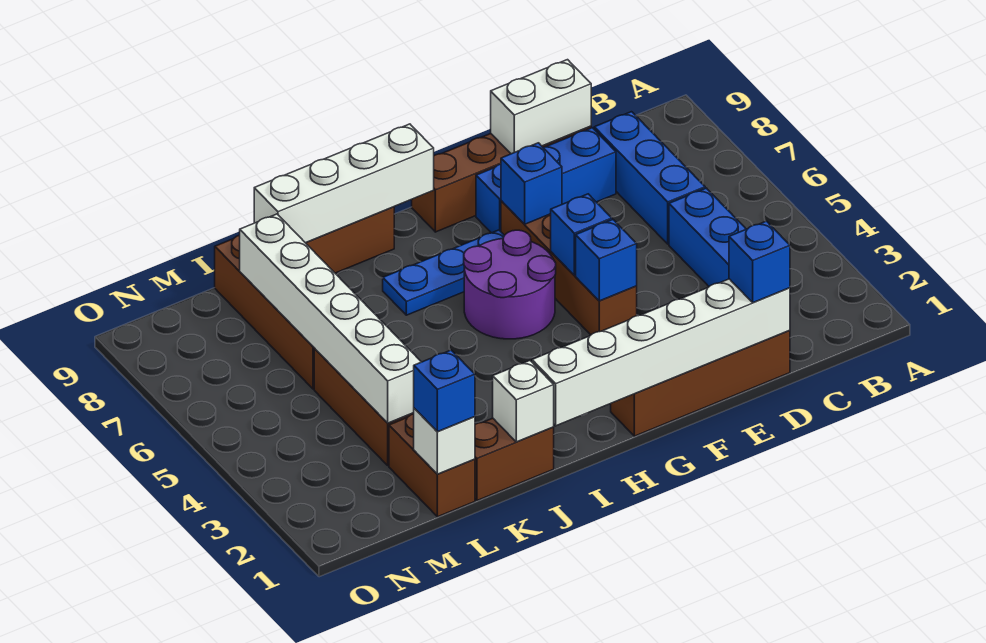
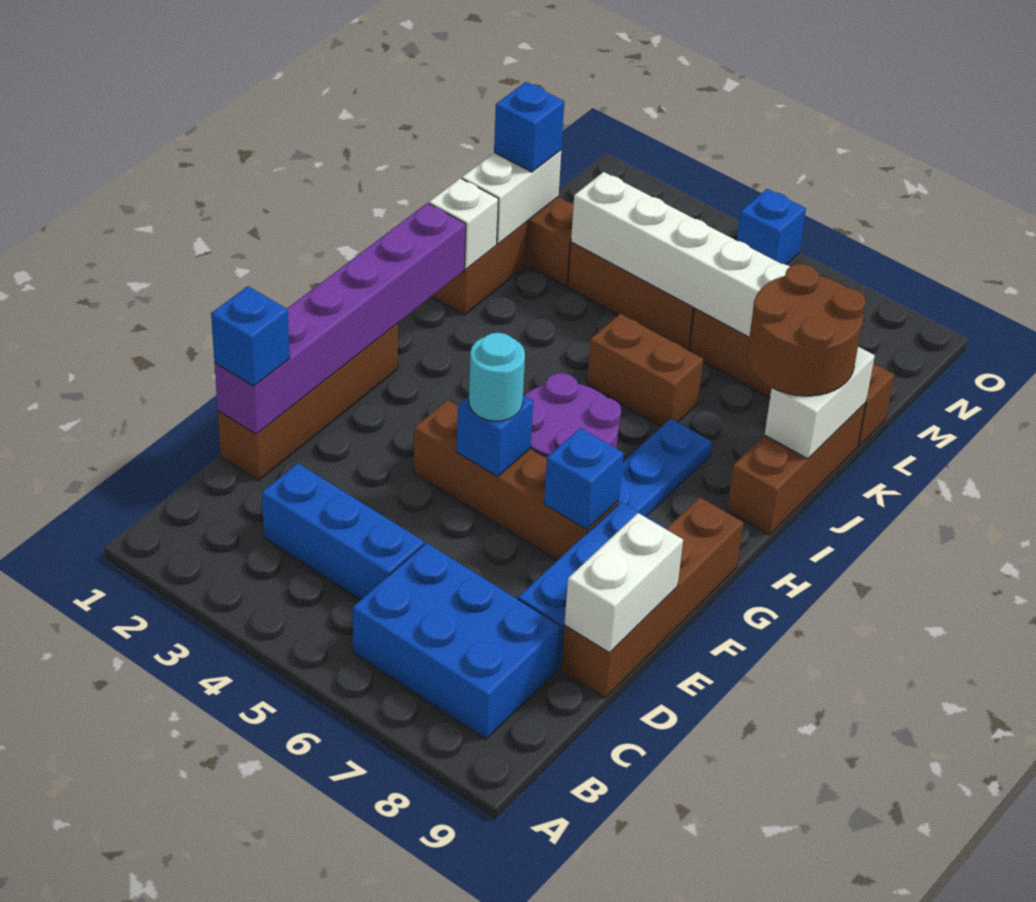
blue 1x3 brick [594,112,705,244] -> blue 2x3 brick [353,543,560,739]
white 1x6 brick [532,279,790,426] -> purple 1x6 brick [214,203,466,434]
blue 1x1 brick [576,220,637,301] -> blue 1x1 brick moved to [737,189,806,265]
none -> cyan 1x1 round brick [469,333,525,421]
white 1x4 brick [254,124,434,243] -> white 1x2 brick [765,347,875,459]
none -> brown 1x2 brick [587,314,703,426]
none -> brown 2x2 round brick [747,264,866,396]
white 1x1 brick [414,408,475,474] -> white 1x2 brick [462,150,561,244]

